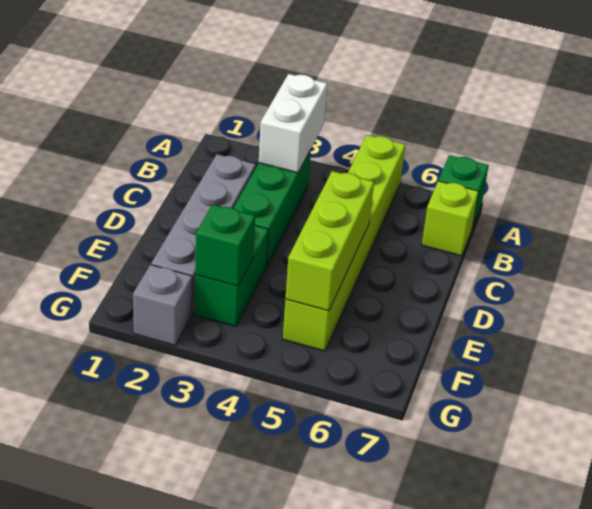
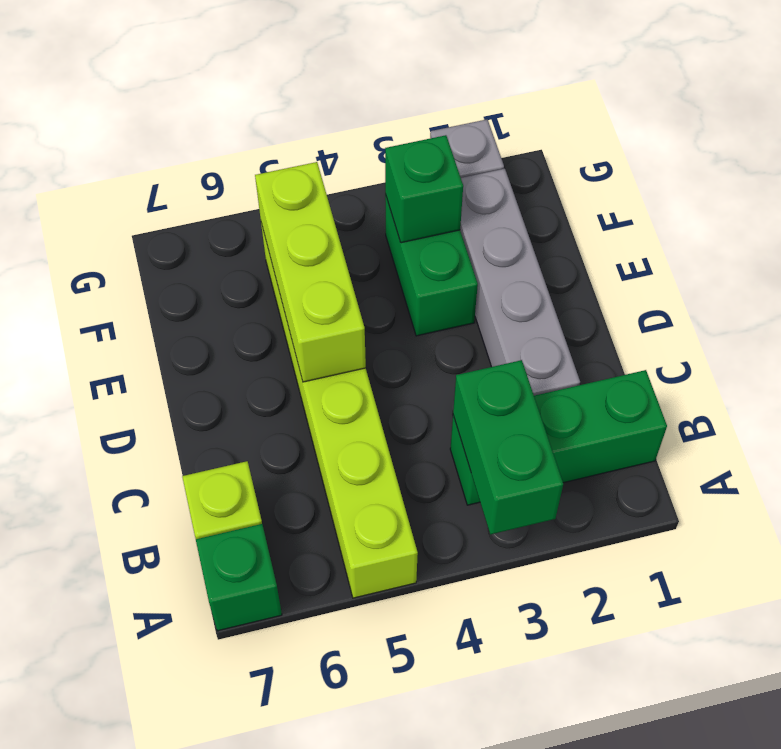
white 1x2 brick [259,74,327,173] -> green 1x2 brick [453,360,563,534]
green 1x3 brick [234,150,311,267] -> green 1x3 brick turned to [450,370,667,505]

